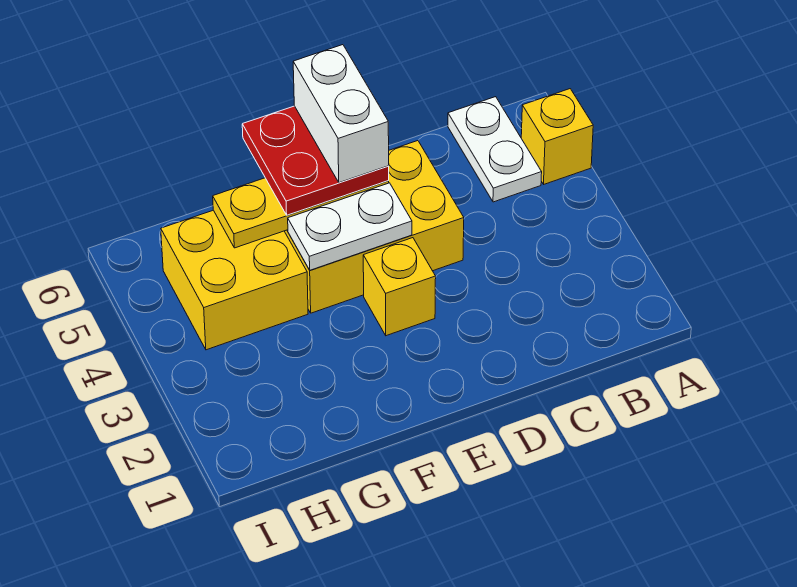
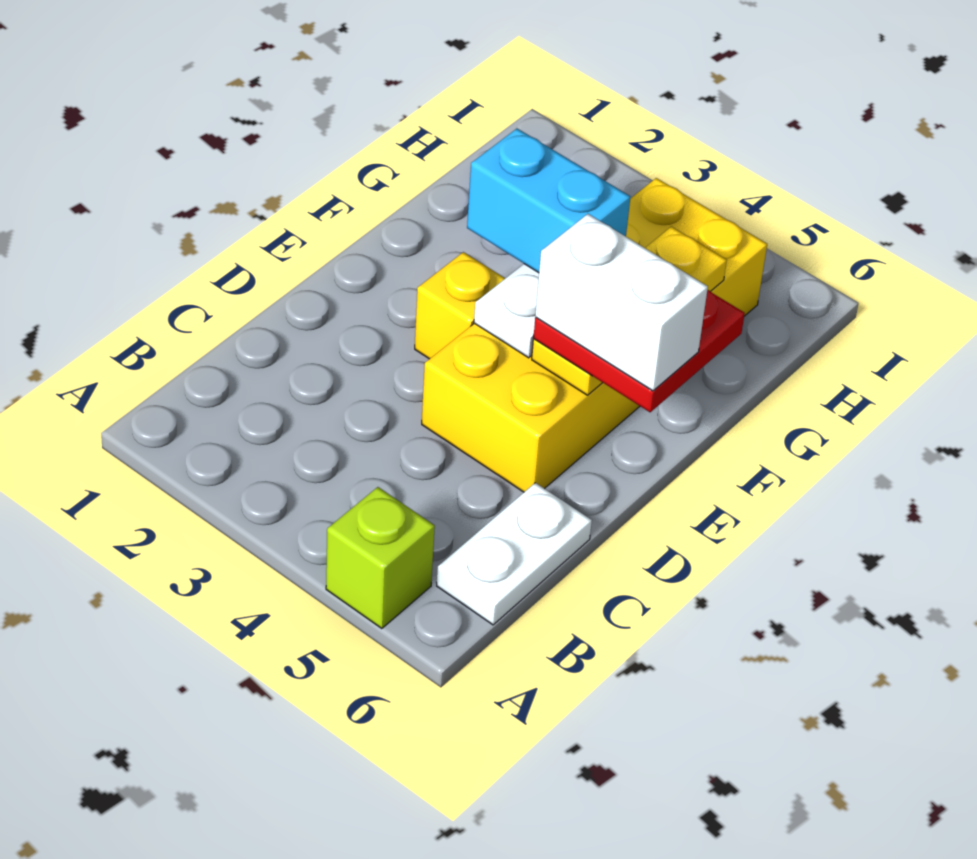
yellow 1x1 brick [521,89,593,184] -> lime 1x1 brick [326,487,435,629]
white 1x2 plate [448,97,542,202] -> white 1x2 plate turned to [437,483,592,625]
none -> cyan 1x2 brick [467,129,630,273]

